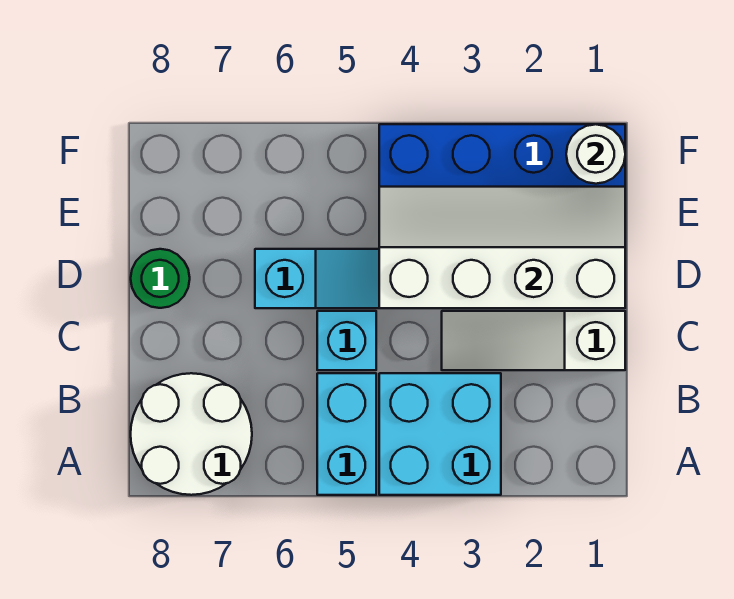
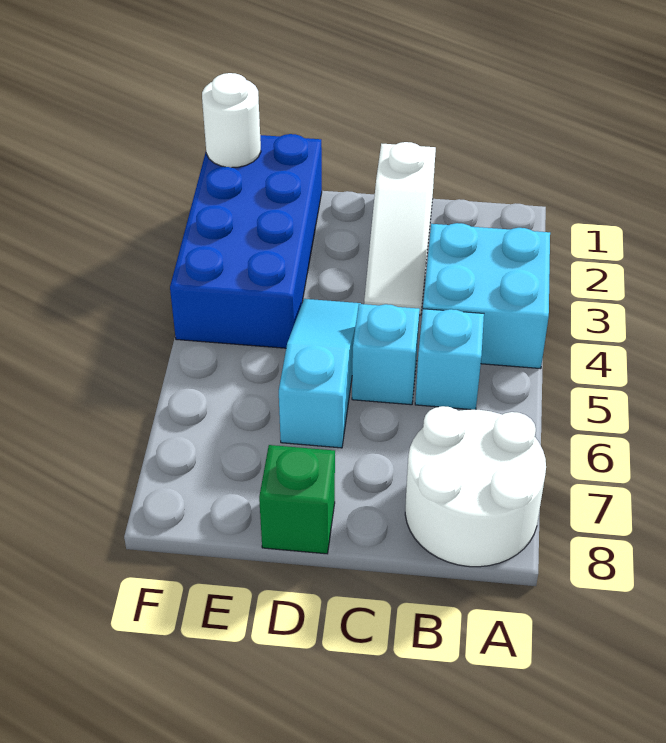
cyan 1x2 brick [317,373,376,495] -> cyan 1x1 brick [415,309,484,410]
white 2x4 slope [379,187,625,308] -> none
green 1x1 round brick [131,249,190,308] -> green 1x1 brick [259,445,335,554]

